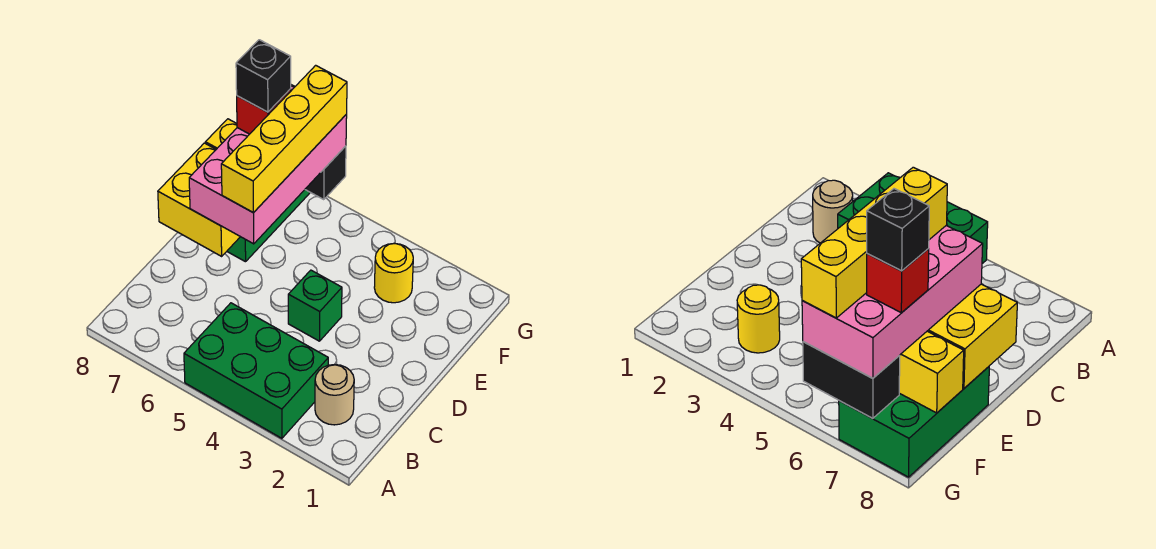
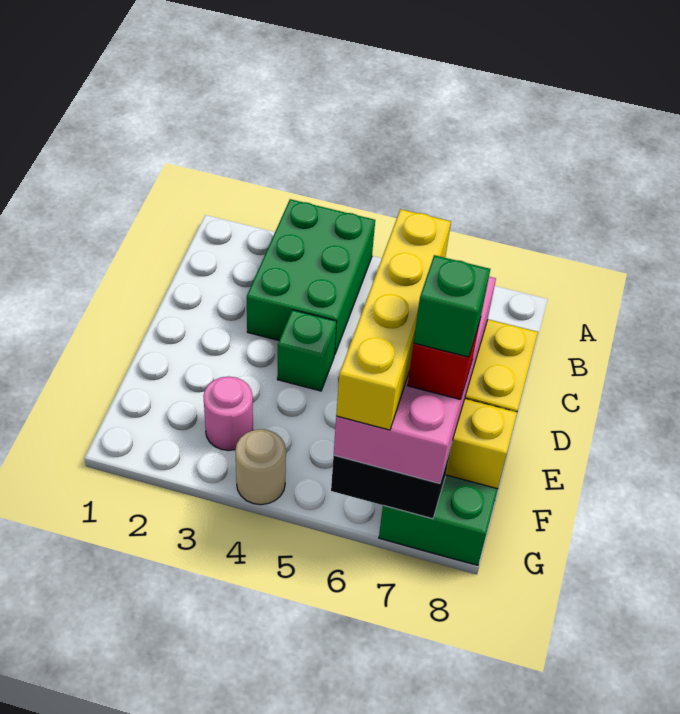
green 2x3 brick [184,303,328,438] -> green 2x3 brick turned to [247,199,375,355]
tan 1x1 round brick [315,365,354,425] -> tan 1x1 round brick moved to [235,429,286,505]
yellow 1x1 round brick [374,244,413,303] -> pink 1x1 round brick [203,376,253,450]
black 1x1 brick [236,40,291,112] -> green 1x1 brick [414,255,490,357]

